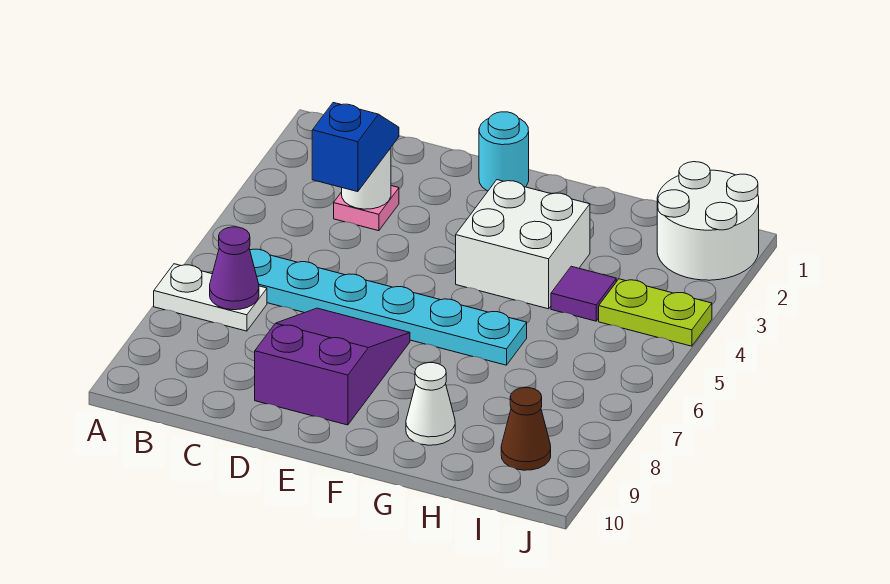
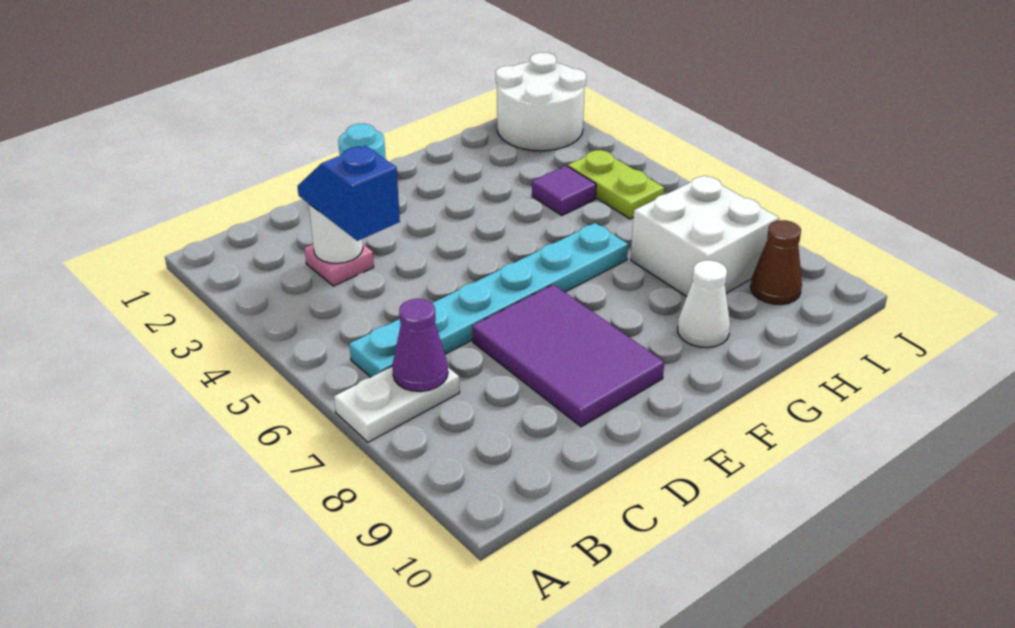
purple 2x3 slope [255,308,410,425] -> purple 2x3 tile [472,284,664,427]
white 2x2 brick [456,180,590,309] -> white 2x2 brick moved to [631,176,779,296]
lime 1x2 plate [599,279,712,346] -> lime 1x2 plate turned to [568,150,664,219]

